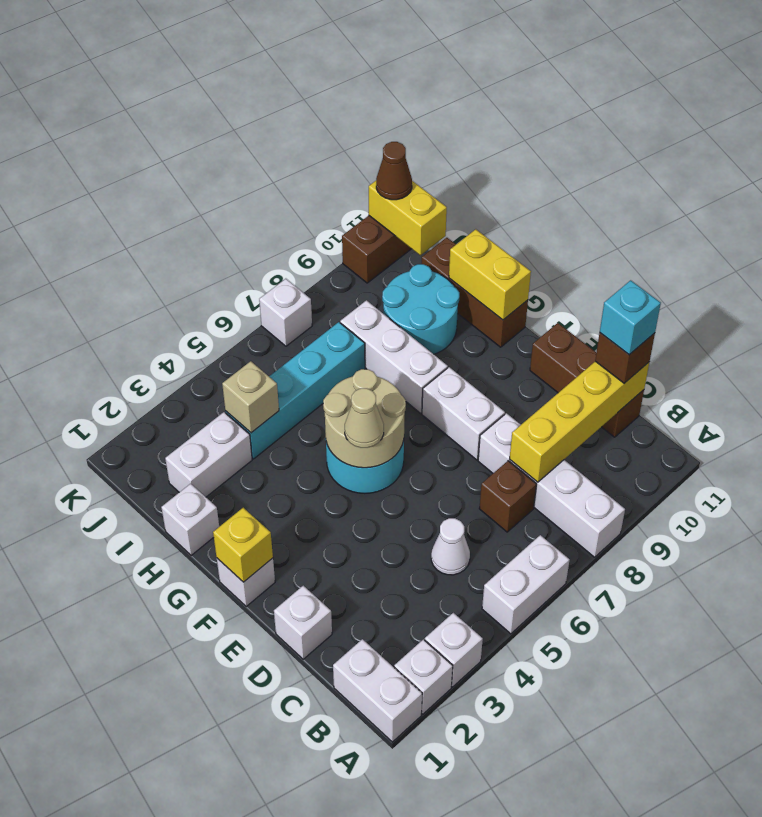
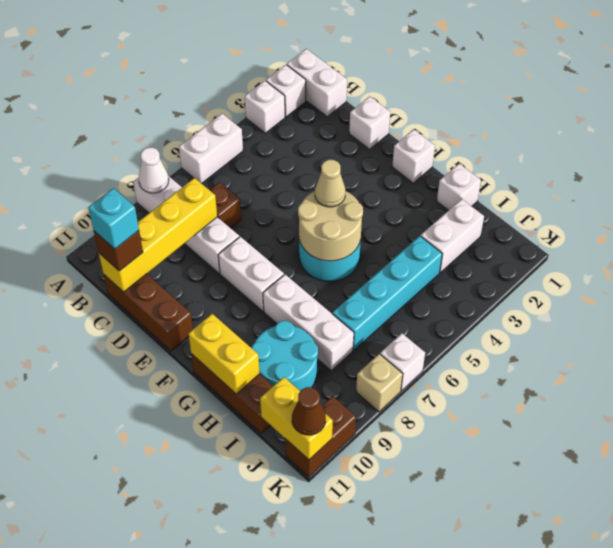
white 1x1 cone [431,518,470,575] -> white 1x1 cone moved to [139,148,169,193]
yellow 1x1 brick [213,508,273,582] -> none
tan 1x1 brick [222,361,279,433] -> tan 1x1 brick moved to [356,354,403,412]

